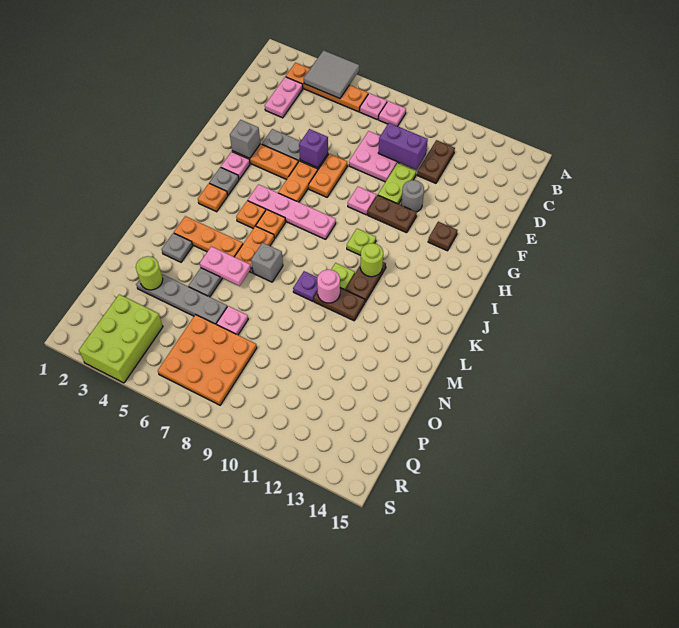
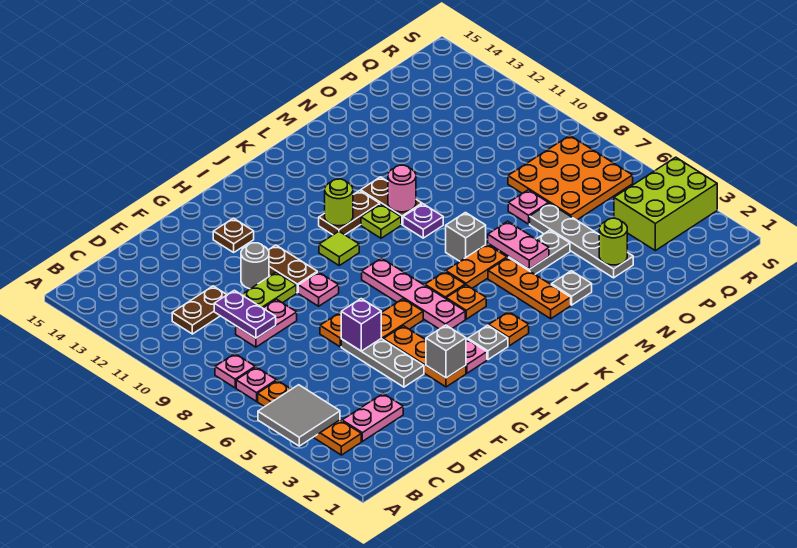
pink 2x2 plate [349,131,399,182] -> pink 1x2 plate [236,299,297,347]
purple 1x2 brick [378,123,428,170] -> purple 1x2 plate [214,290,276,338]
lime 1x1 plate [347,229,376,255] -> lime 1x1 tile [319,232,359,265]

